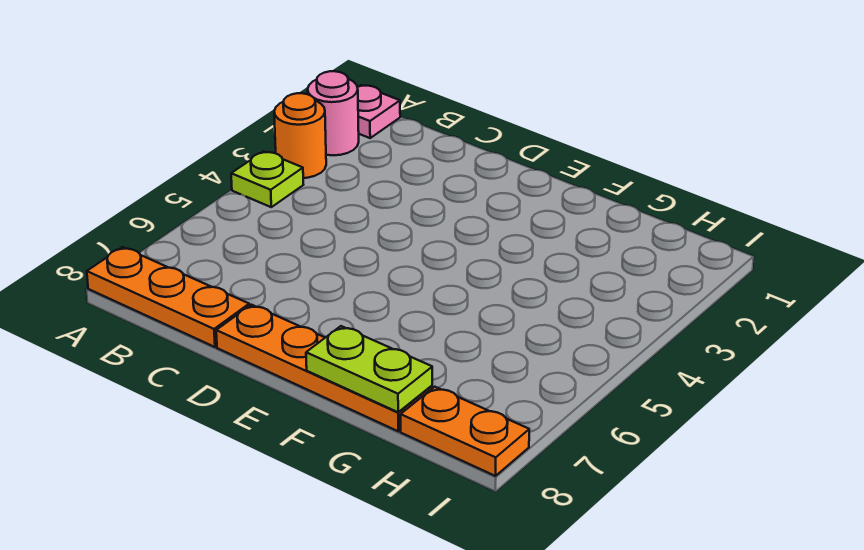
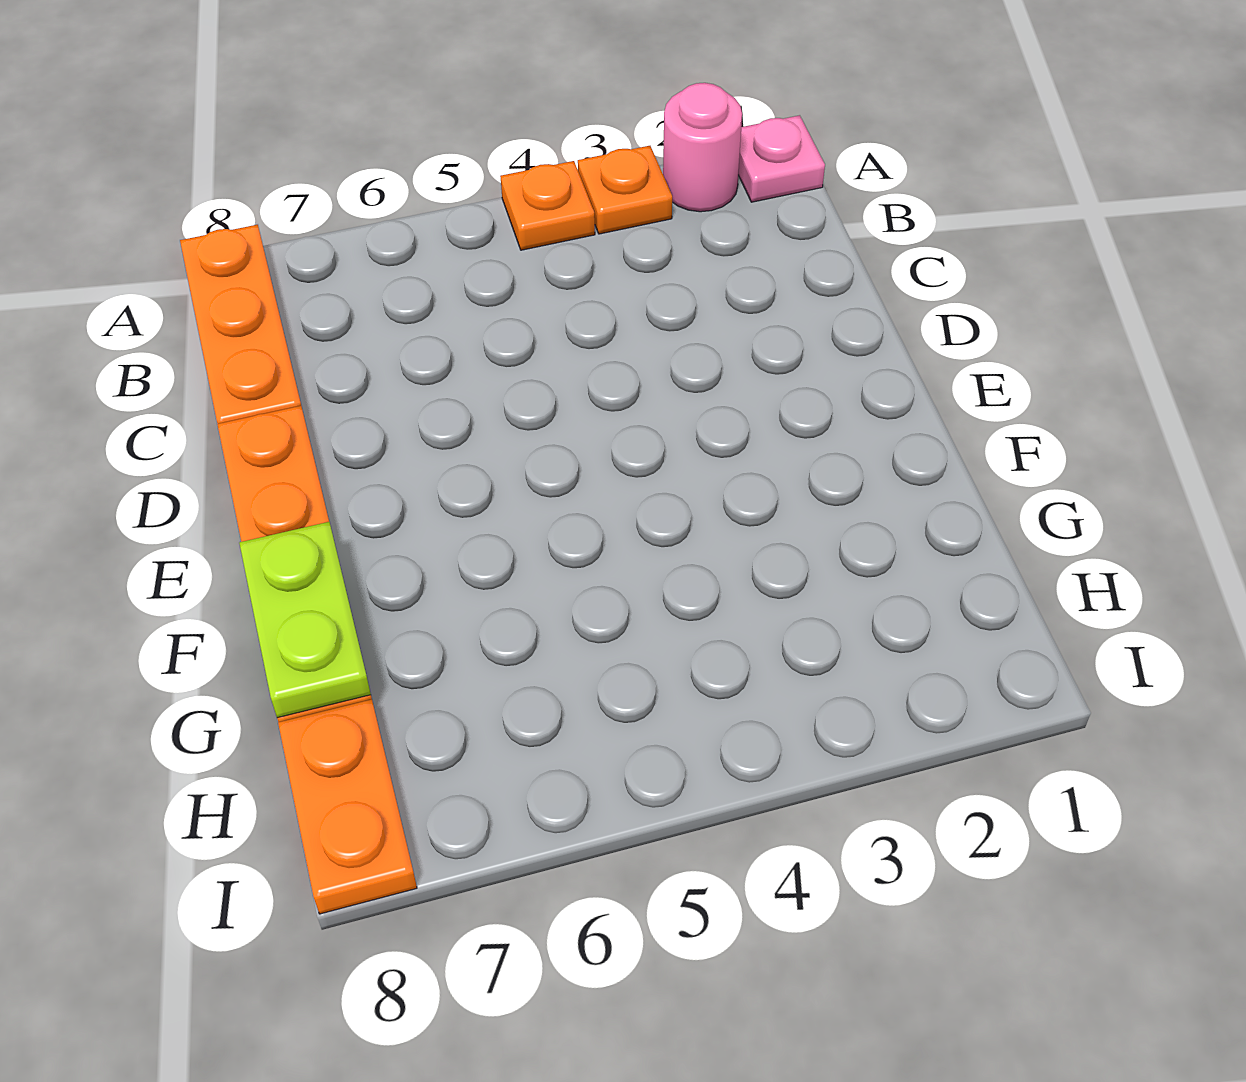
orange 1x1 round brick [274,93,326,178] -> orange 1x1 plate [578,146,672,234]
lime 1x1 plate [231,151,303,207] -> orange 1x1 plate [500,161,595,250]

